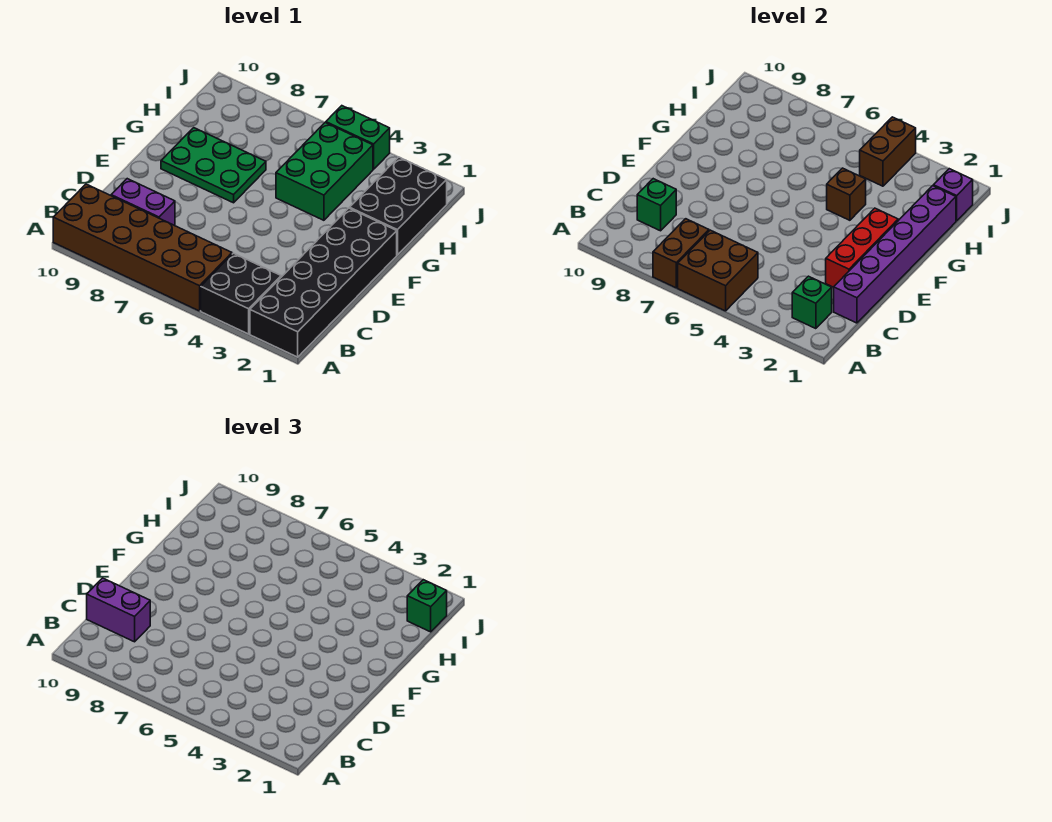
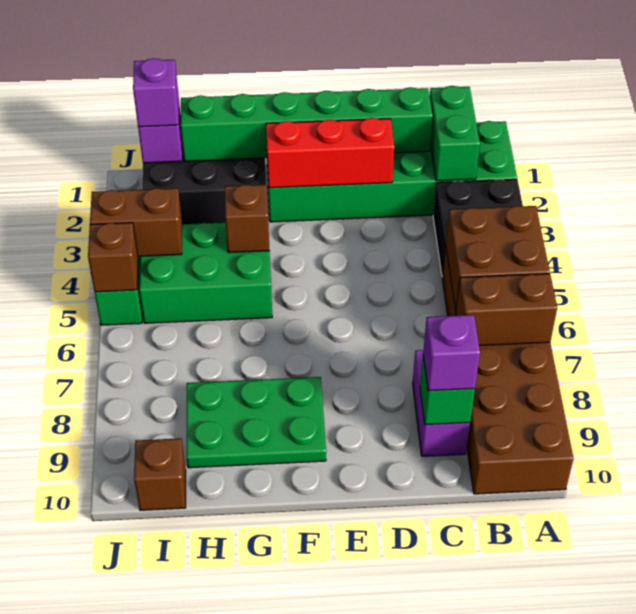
black 2x6 brick [250,208,397,357] -> green 2x6 brick [267,121,517,222]
green 1x1 brick [792,276,832,329] -> green 1x2 brick [430,86,480,181]
purple 1x6 brick [834,186,956,323] -> green 1x6 brick [181,87,433,161]
purple 1x2 brick [87,578,150,642] -> purple 1x1 brick [423,315,480,391]
green 2x3 plate [161,128,266,203] -> green 2x3 plate turned to [187,377,326,468]
green 1x1 brick [407,580,447,632] -> purple 1x1 brick [133,58,179,127]
none -> brown 1x1 brick [134,438,186,510]
none -> brown 1x1 brick [88,223,138,292]

